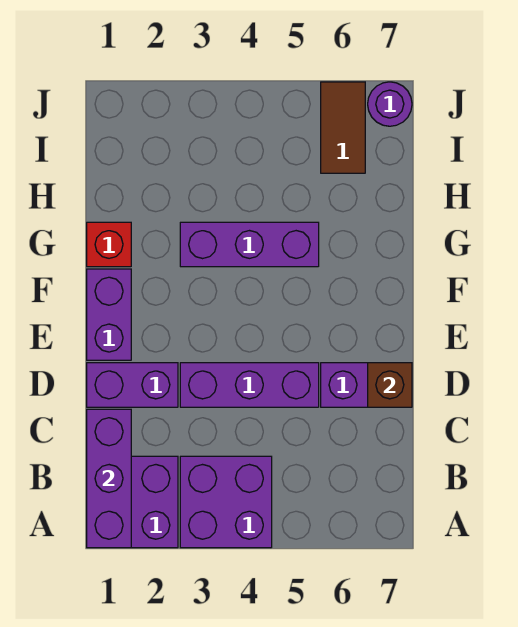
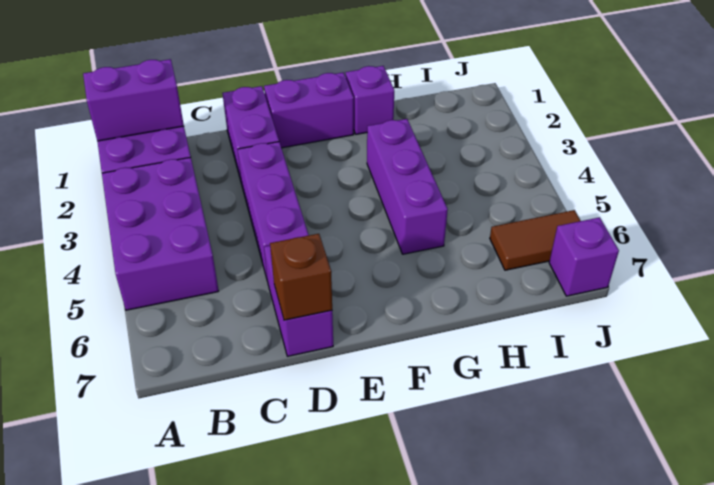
purple 1x3 brick [87,409,131,548] -> purple 1x2 brick [83,59,184,141]
purple 2x2 brick [180,456,272,548] -> purple 2x3 brick [102,157,219,310]
red 1x1 brick [87,222,131,267] -> purple 1x1 brick [345,66,394,134]
purple 1x1 round brick [368,82,412,126] -> purple 1x1 brick [549,217,619,296]

